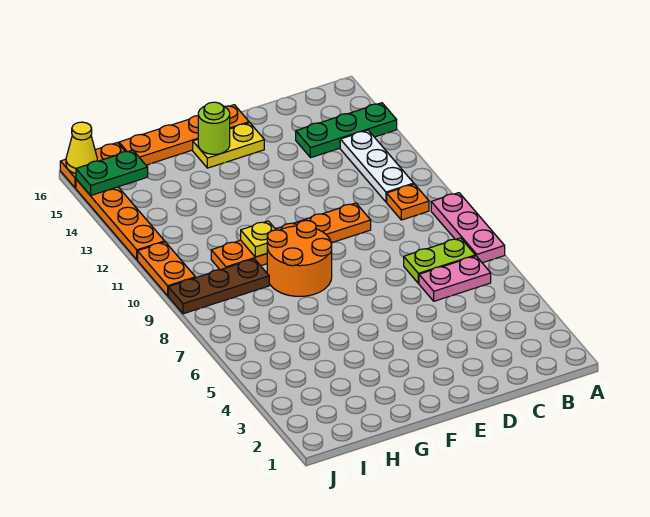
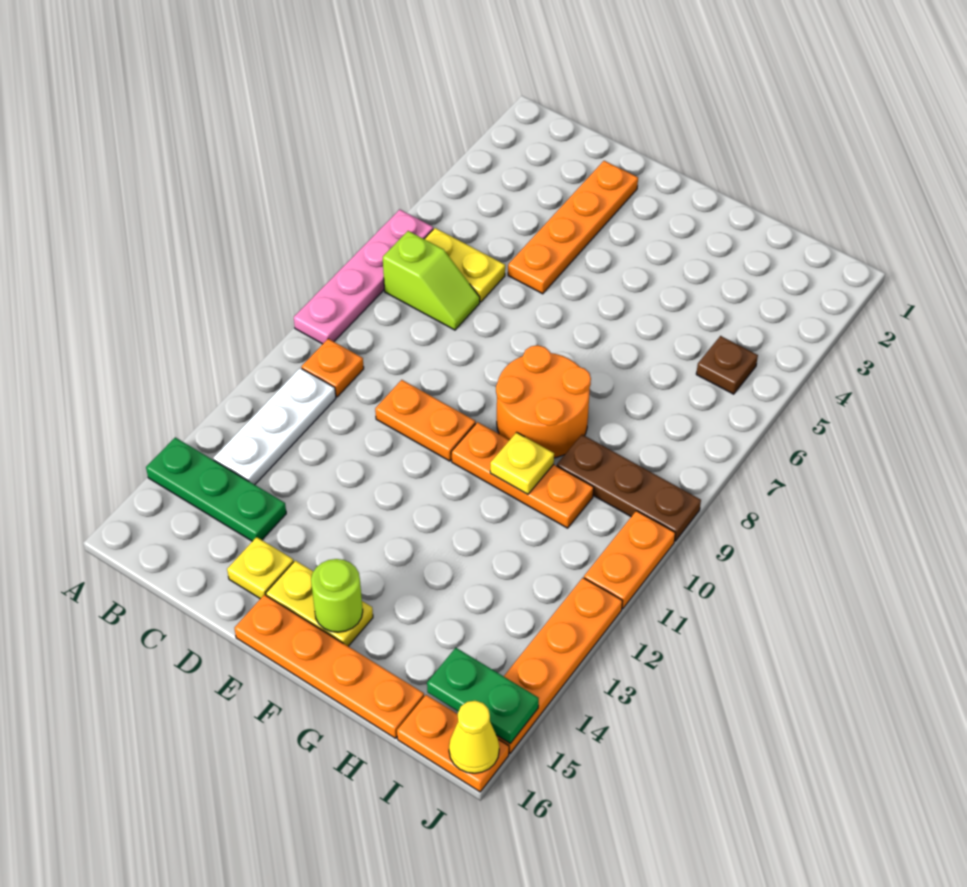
pink 1x3 plate [431,193,505,263] -> pink 1x4 plate [294,209,433,344]
pink 1x2 plate [419,256,491,301] -> yellow 1x2 plate [425,228,505,302]
lime 1x2 plate [404,238,475,283] -> lime 1x2 slope [383,231,480,330]
none -> orange 1x4 plate [508,161,638,294]
none -> yellow 1x1 plate [227,537,294,599]
none -> brown 1x1 plate [696,336,758,394]

